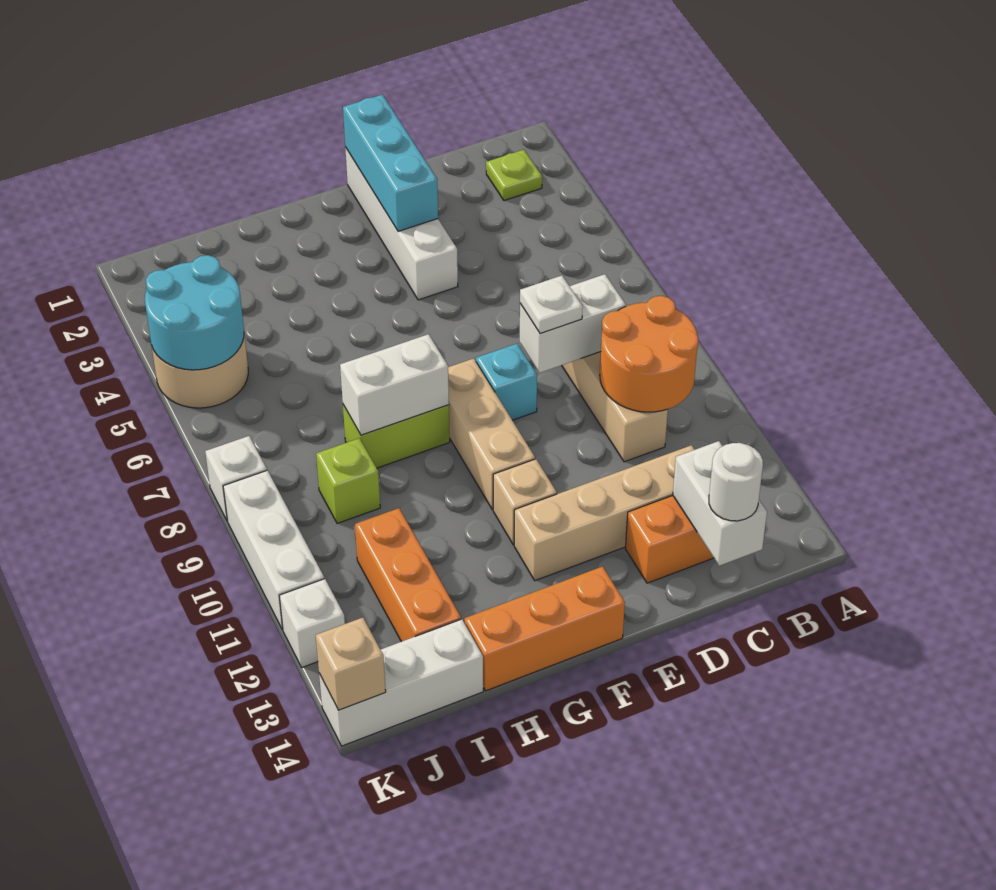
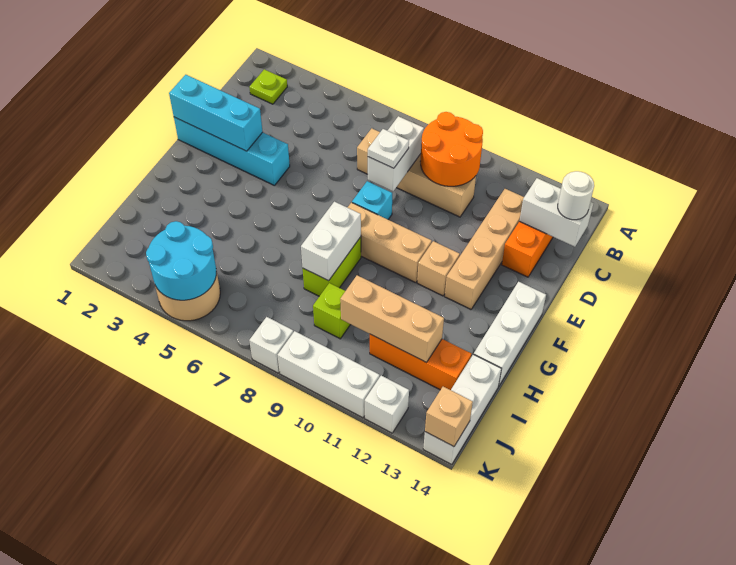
white 1x4 brick [345,147,458,300] -> cyan 1x4 brick [174,117,290,186]
orange 1x3 brick [464,566,625,691] -> white 1x3 brick [474,282,546,385]
none -> tan 1x3 brick [340,275,444,363]

